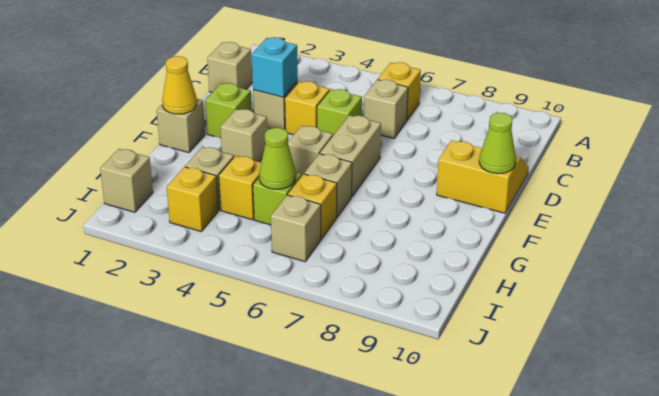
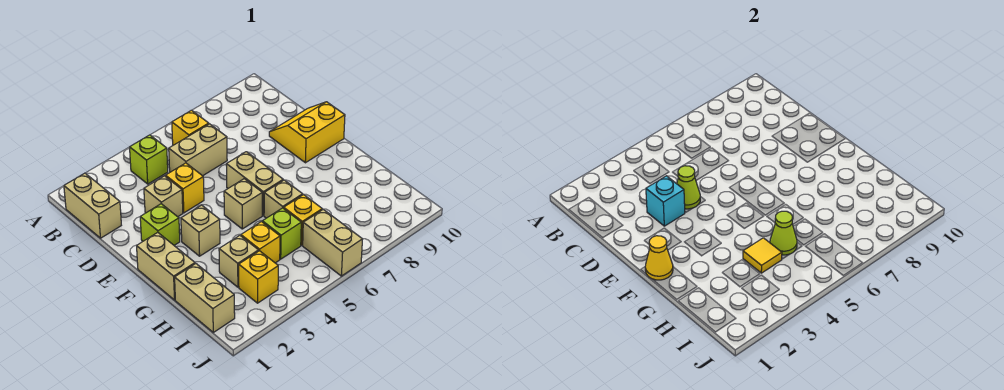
tan 1x1 brick [207,42,252,92] -> tan 1x2 brick [64,173,121,238]
tan 1x1 brick [364,80,408,138] -> tan 1x2 brick [169,124,227,176]
lime 1x1 brick [317,89,362,135] -> lime 1x1 brick moved to [130,135,168,184]
lime 1x1 cone [479,113,516,174] -> lime 1x1 cone moved to [677,166,700,209]
tan 1x1 brick [157,99,205,153] -> tan 1x2 brick [137,232,195,300]
none -> yellow 1x1 tile [743,238,782,273]
tan 1x1 brick [100,149,153,212] -> tan 1x2 brick [175,264,235,332]
tan 1x1 brick [271,195,321,262] -> tan 1x2 brick [303,210,363,276]

